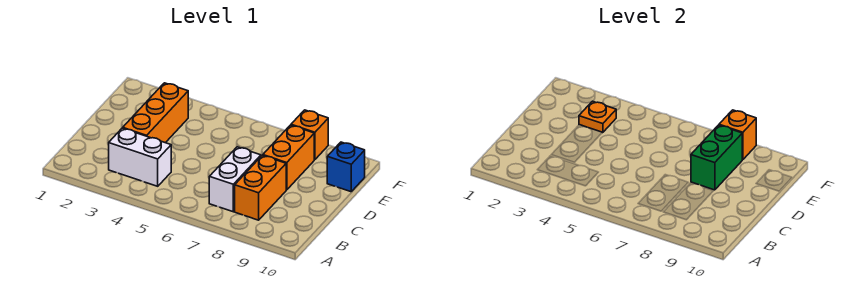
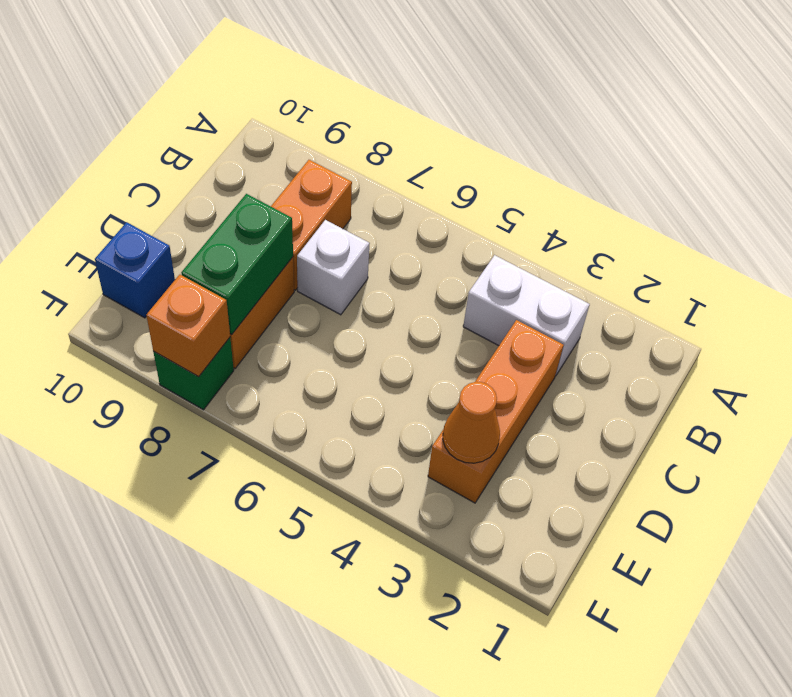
white 1x2 brick [209,147,261,212] -> white 1x1 brick [297,220,370,315]
orange 1x1 plate [579,101,616,133] -> orange 1x1 cone [443,382,500,463]
orange 1x1 brick [291,110,328,160] -> green 1x1 brick [153,338,234,410]

